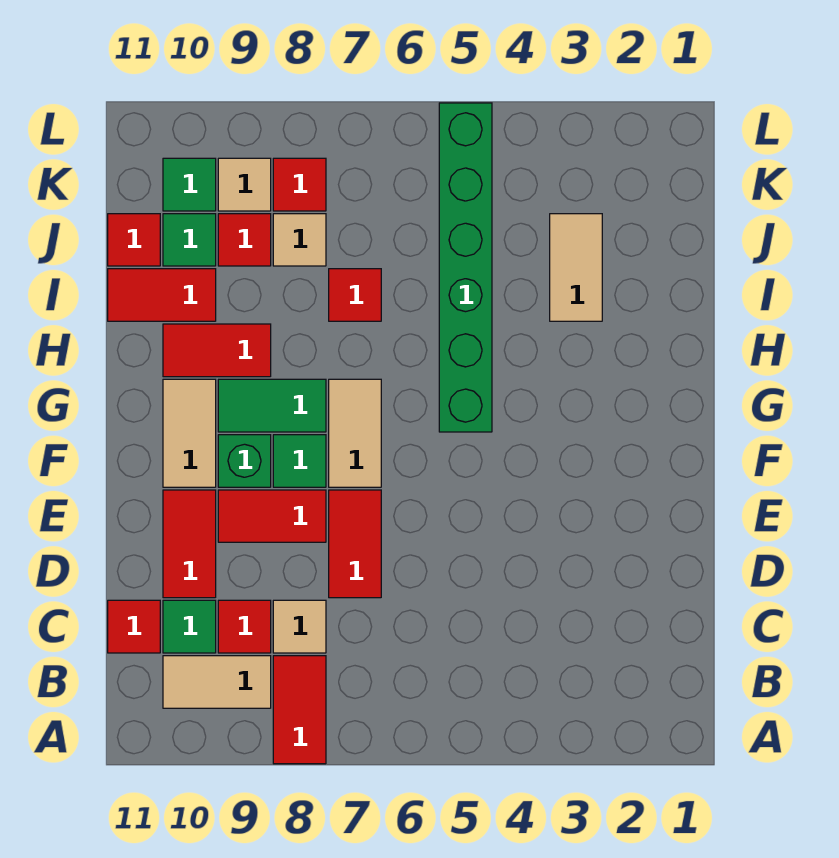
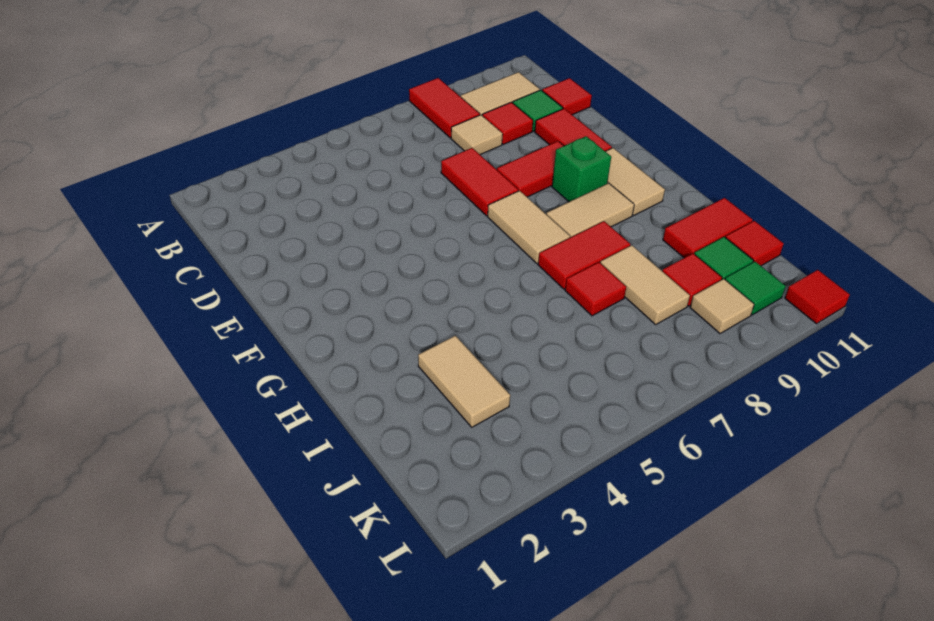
green 1x1 tile [273,435,326,487] -> none
green 1x6 brick [439,103,492,432] -> none
green 1x2 tile [218,379,326,432] -> tan 1x2 tile [546,183,634,238]
red 1x2 tile [163,324,271,377] -> red 1x2 tile moved to [538,221,630,289]
tan 1x1 tile [273,214,326,266] -> tan 1x2 tile [600,245,690,325]
red 1x1 tile [273,158,326,211] -> red 1x1 tile moved to [785,270,850,324]

